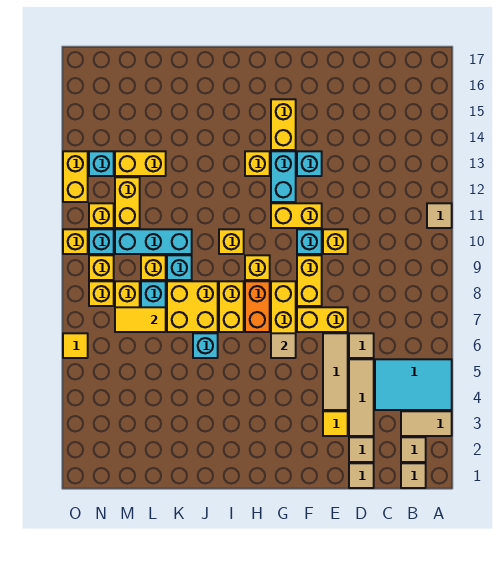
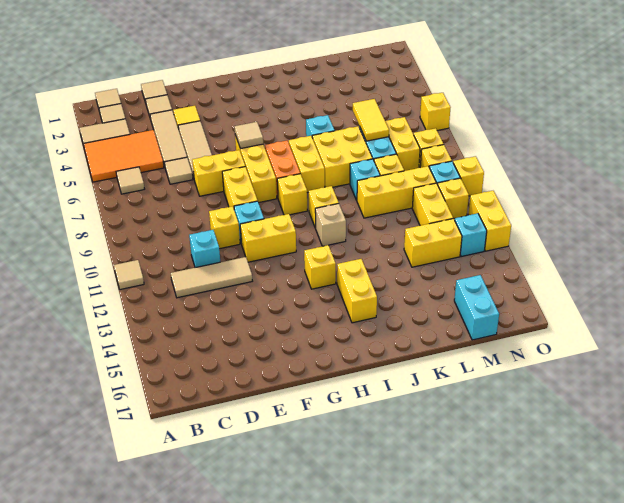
cyan 2x3 tile [375,359,452,410] -> orange 2x3 tile [84,130,164,182]
none -> tan 1x1 tile [116,167,144,194]
none -> tan 1x3 tile [171,257,252,298]
cyan 1x1 brick [297,151,322,176] -> cyan 1x1 brick moved to [189,230,220,268]
cyan 1x2 brick [271,151,296,202] -> cyan 1x2 brick moved to [454,275,499,340]
yellow 1x2 brick [271,99,296,150] -> yellow 1x2 brick moved to [337,259,377,323]
none -> tan 1x1 brick [315,204,346,246]
cyan 1x3 brick [115,229,192,254] -> yellow 1x3 brick [357,166,436,218]
yellow 1x2 tile [115,307,166,332] -> yellow 1x2 tile turned to [353,99,389,141]
yellow 1x1 tile [63,333,88,358] -> yellow 1x1 brick [420,93,451,131]

